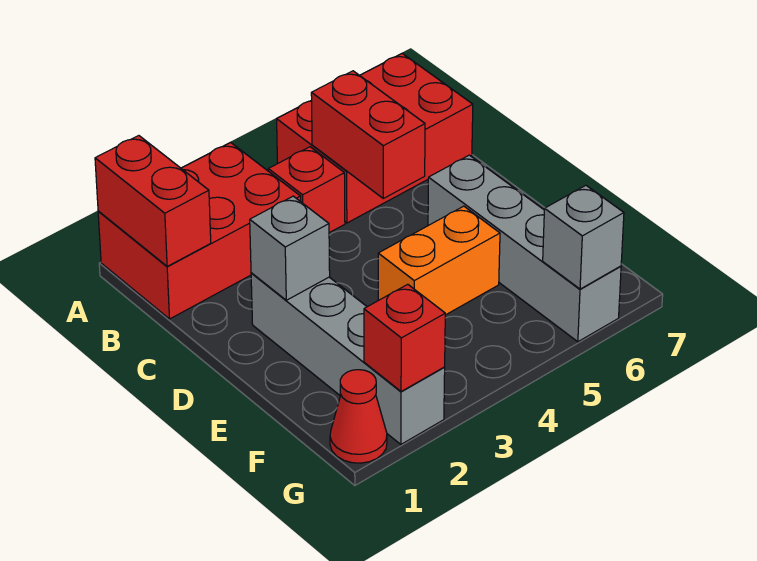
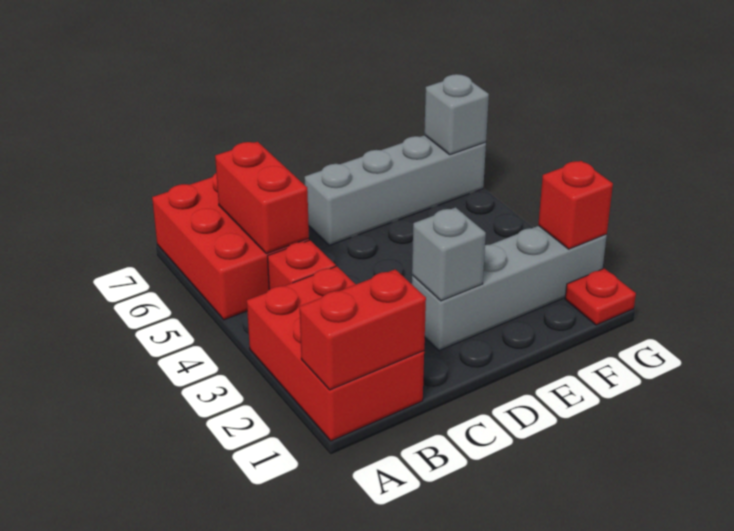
red 1x2 brick [311,71,425,198] -> red 1x2 brick turned to [215,142,309,254]
orange 1x2 brick [378,206,500,315] -> none
red 1x1 cone [330,370,387,463] -> red 1x1 plate [565,268,636,325]

